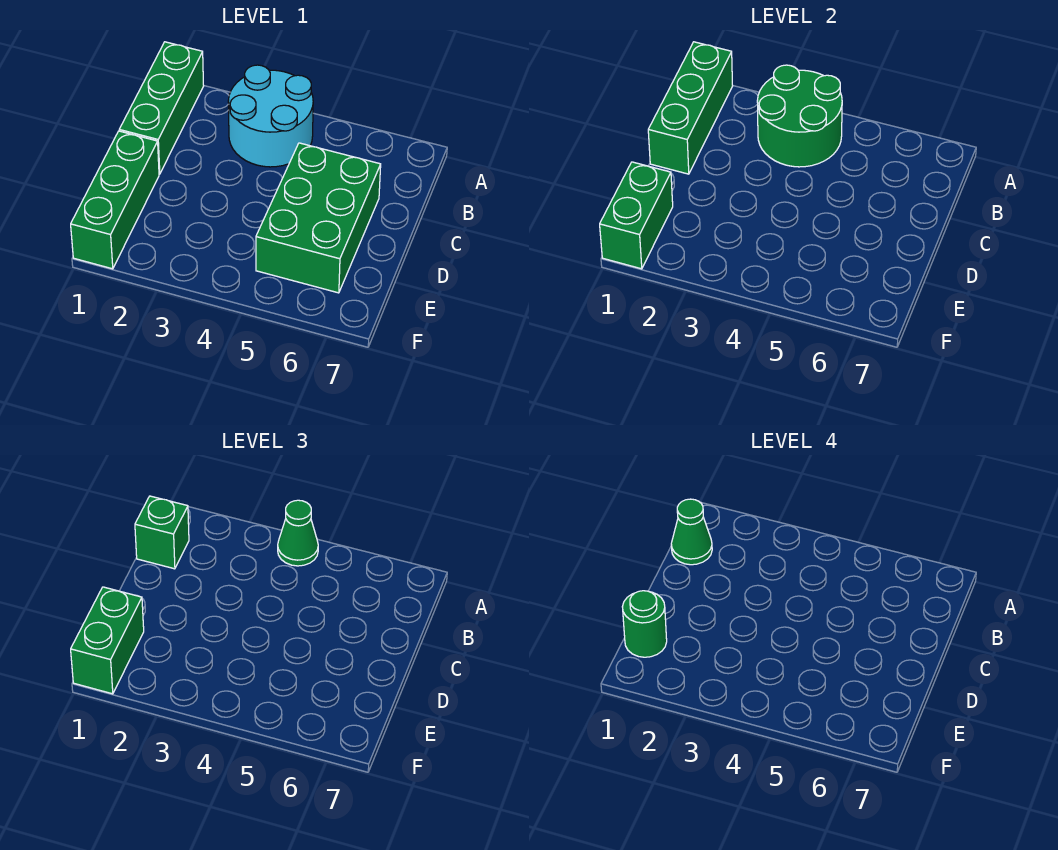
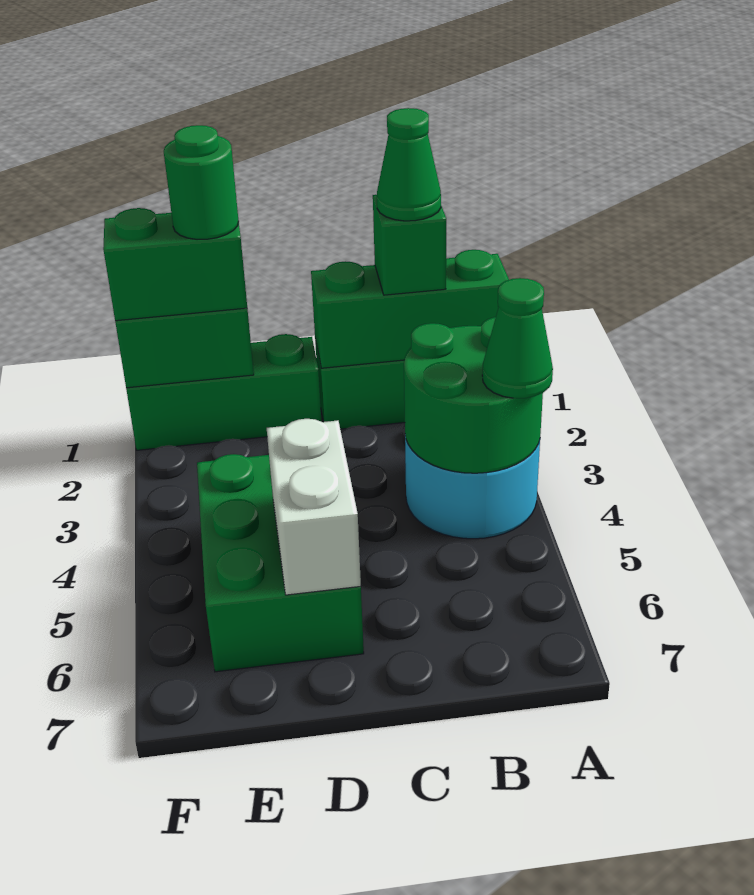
green 2x3 brick [256,143,381,293] -> green 2x3 brick turned to [197,454,364,672]
none -> white 1x2 brick [267,419,361,595]

